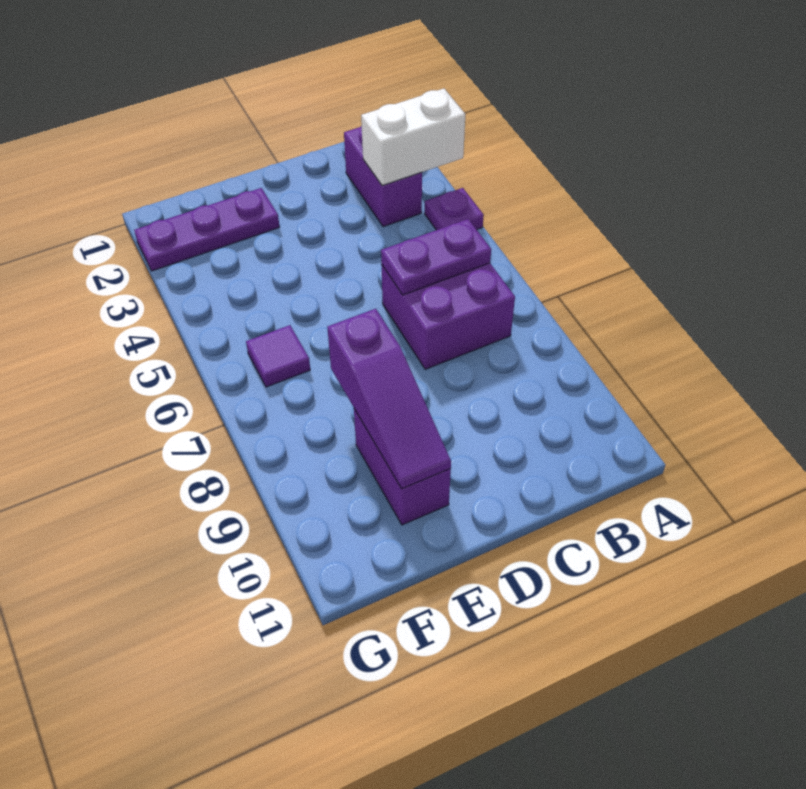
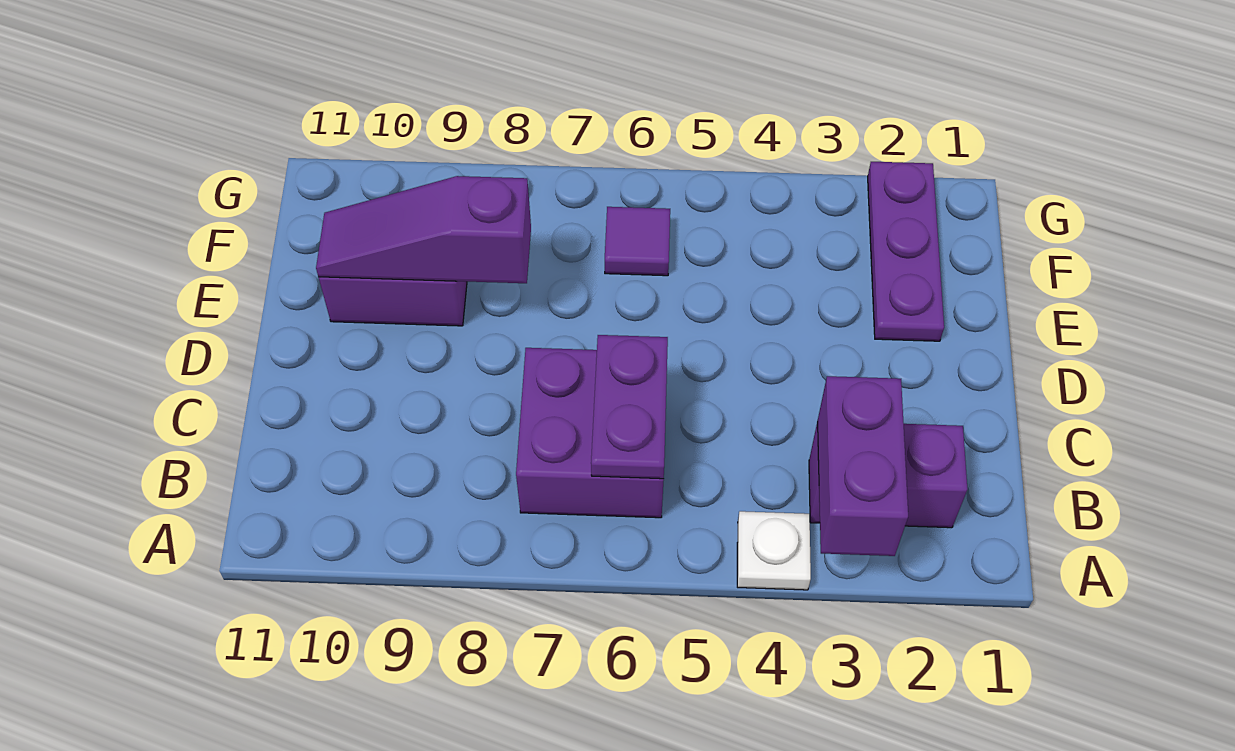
white 1x2 brick [361,89,465,186] -> purple 1x2 brick [817,376,908,556]
purple 1x1 plate [425,188,484,230] -> white 1x1 plate [737,511,811,590]

